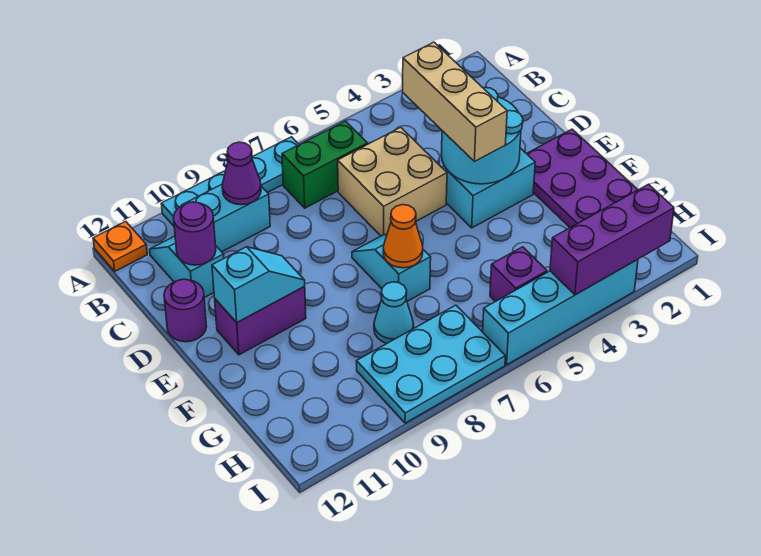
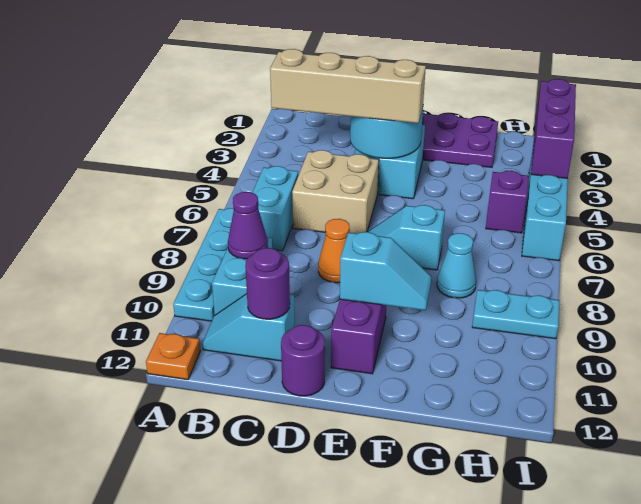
green 1x2 brick [282,121,368,208] -> cyan 1x2 brick [252,166,298,251]
tan 1x3 brick [403,42,507,161] -> tan 1x4 brick [270,49,426,123]
cyan 1x2 slope [212,247,305,322] -> cyan 1x2 slope turned to [340,232,431,310]
orange 1x1 cone [383,205,423,268] -> orange 1x1 cone moved to [318,219,350,283]
cyan 2x3 plate [357,305,505,423] -> cyan 1x2 plate [472,290,559,339]

